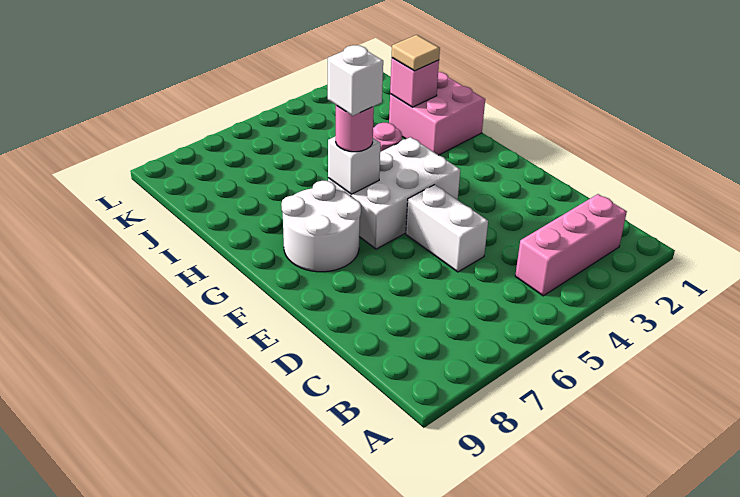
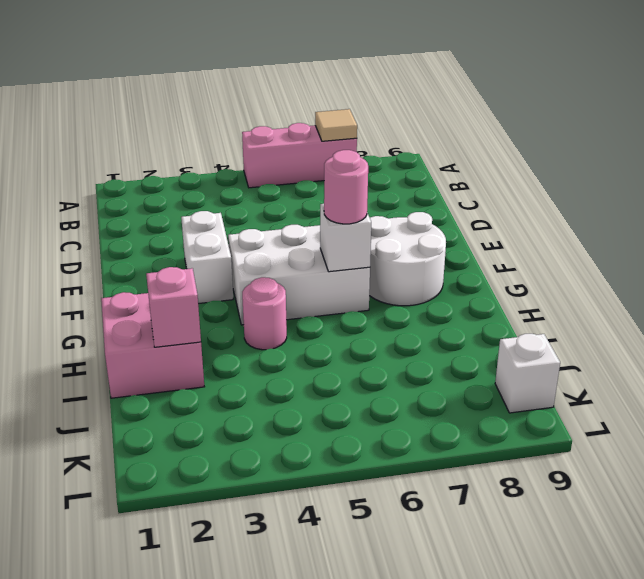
pink 1x3 brick [515,194,627,296] -> pink 1x3 brick moved to [242,123,357,188]
white 1x2 brick [406,185,488,272] -> white 1x2 brick moved to [181,211,233,304]
white 1x1 brick [328,45,383,116] -> white 1x1 brick moved to [495,334,560,413]
tan 1x1 tile [392,35,440,71] -> tan 1x1 tile moved to [315,109,357,141]

